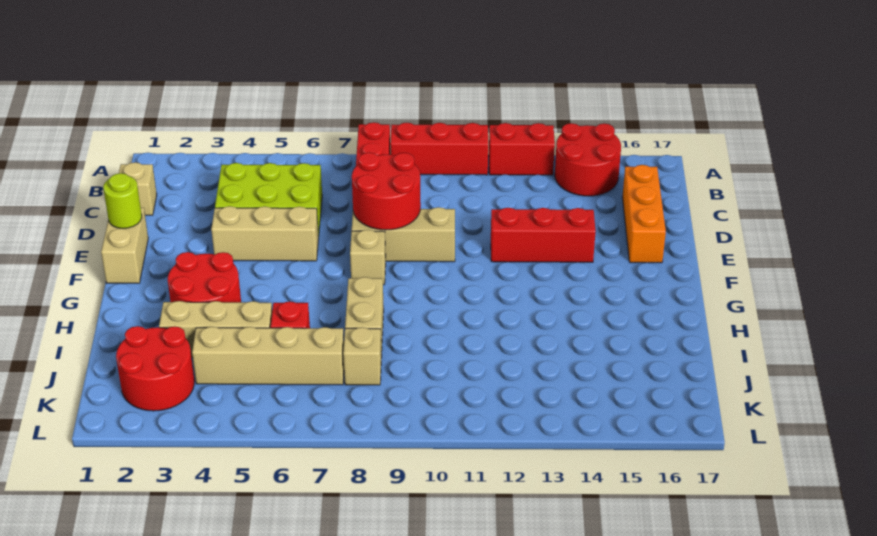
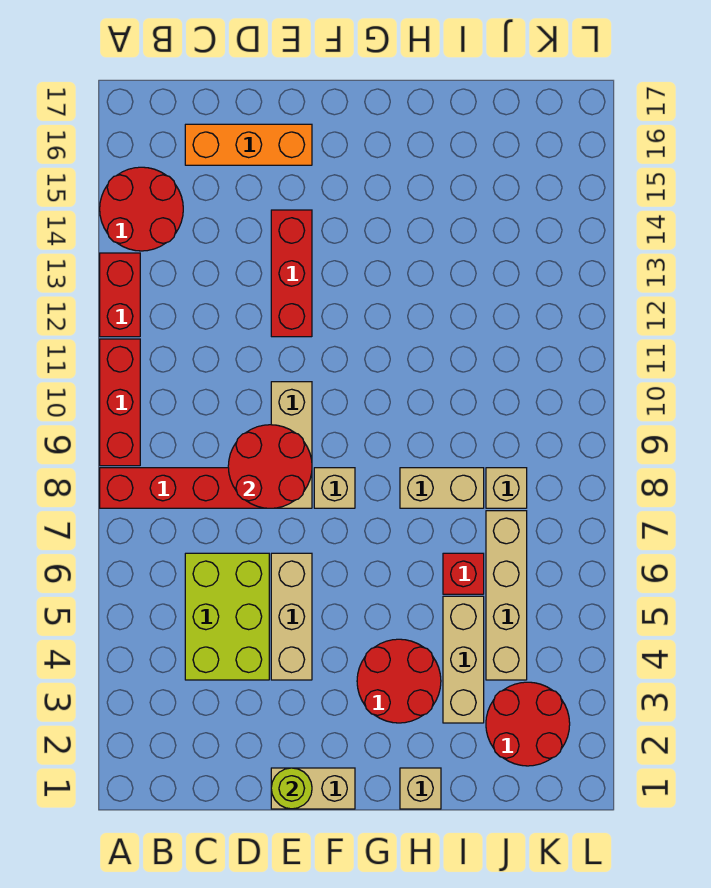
tan 1x1 brick [119,162,157,215] -> tan 1x1 brick moved to [400,768,441,809]

